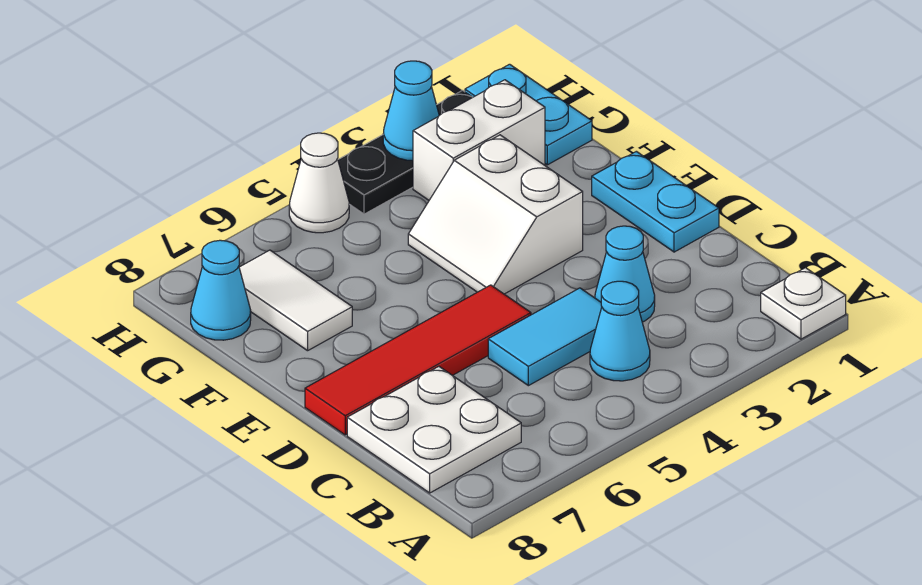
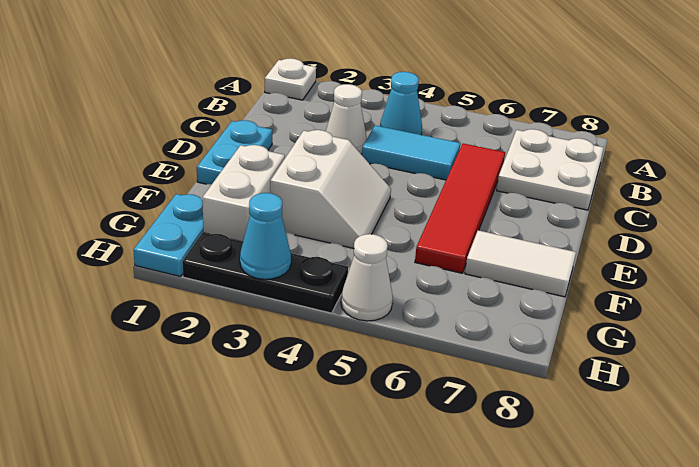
cyan 1x1 cone [595,226,655,322] -> white 1x1 cone [326,84,367,154]
red 1x4 tile [305,285,531,435] -> red 1x4 tile turned to [415,144,505,273]
white 1x2 tile [239,250,352,351] -> white 1x2 tile turned to [465,230,576,297]
white 1x2 brick [413,80,545,200] -> white 1x2 brick turned to [202,145,285,242]
cyan 1x1 cone [191,240,251,340] -> none

